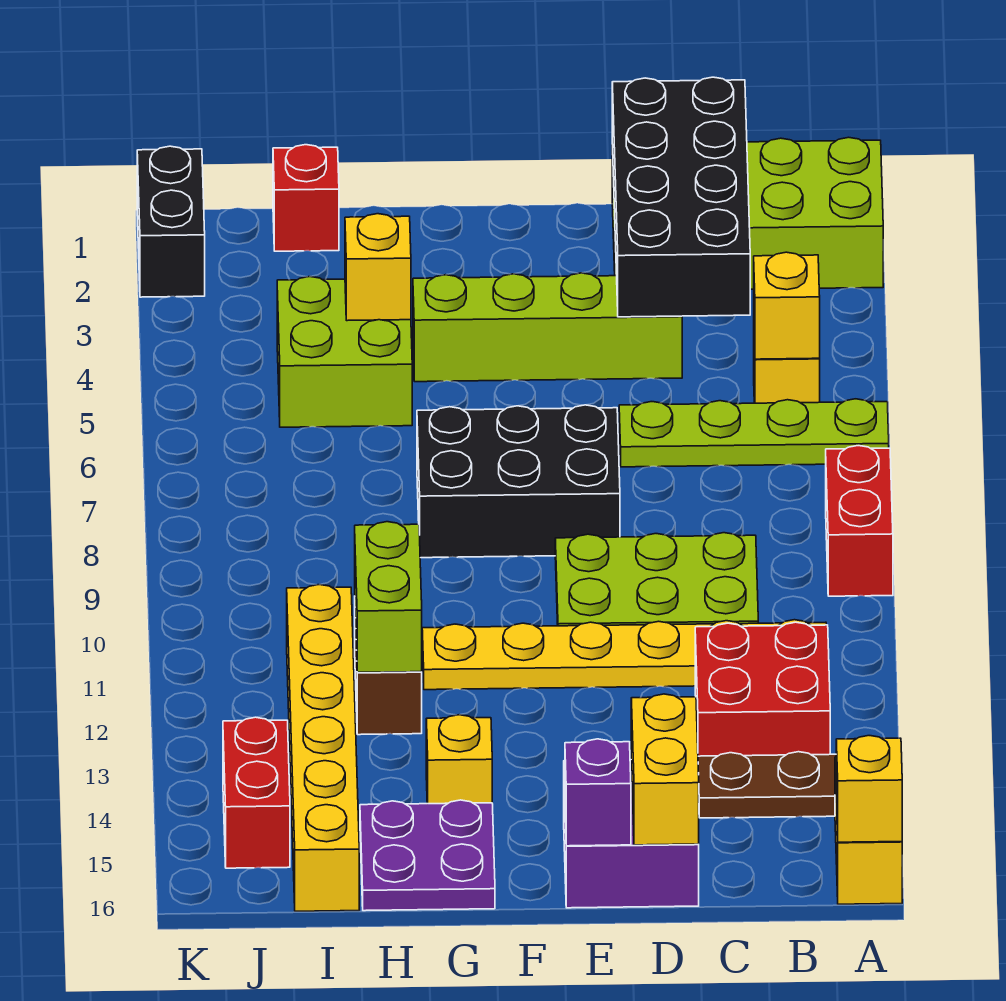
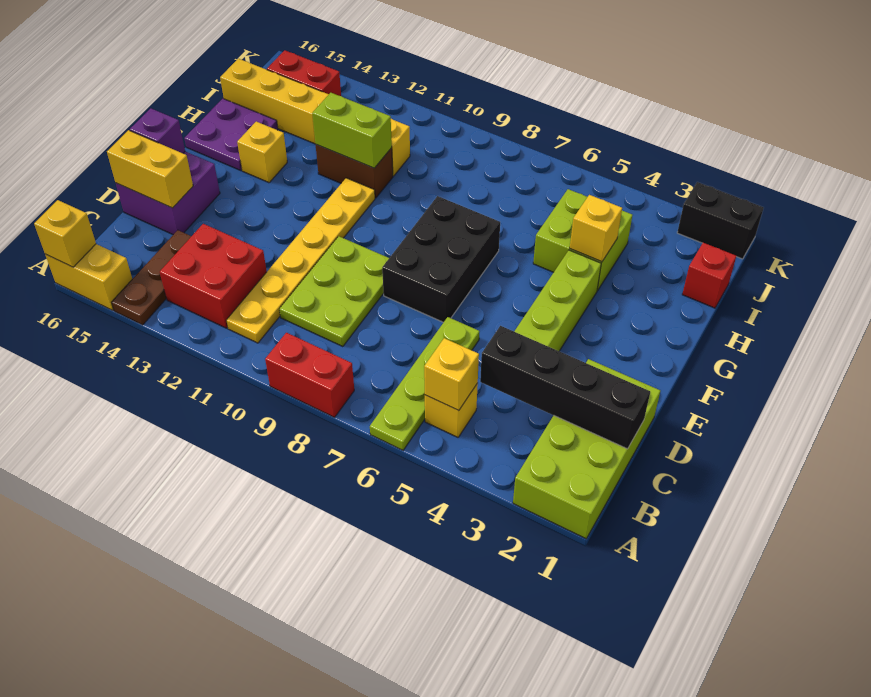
black 2x4 brick [612,77,750,317] -> black 1x4 brick [480,326,650,449]

